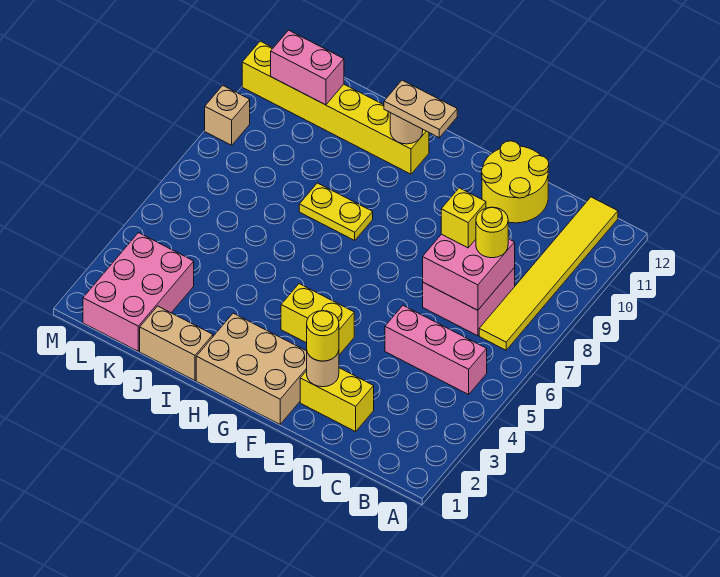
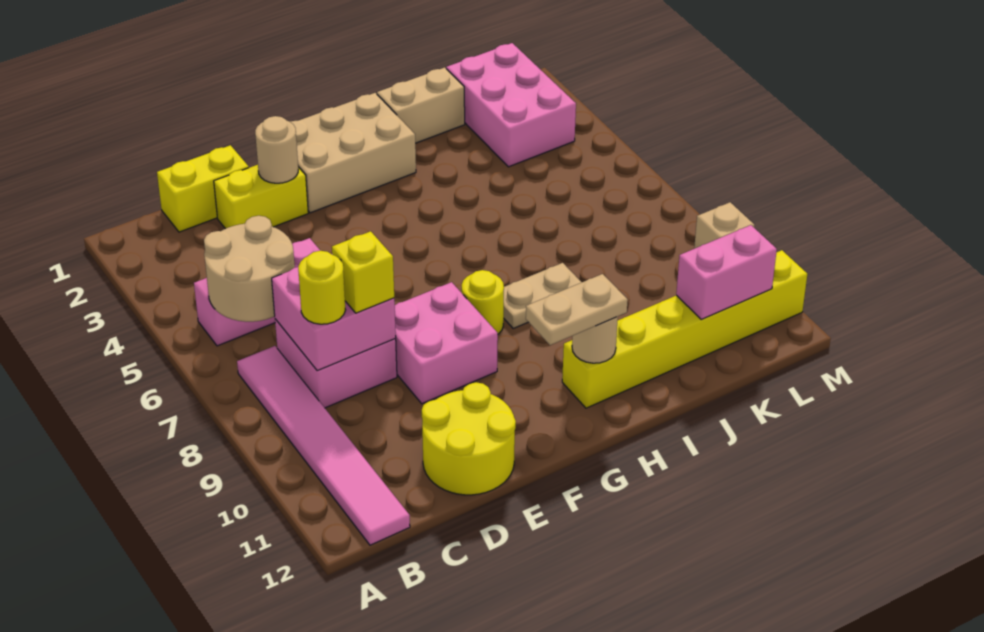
none -> tan 2x2 round brick [204,216,295,322]
yellow 1x6 tile [479,197,618,350] -> pink 1x6 tile [237,346,410,545]
yellow 1x1 round brick [307,311,339,361] -> yellow 1x1 round brick moved to [462,270,504,334]
none -> pink 2x2 brick [395,282,498,404]
yellow 1x2 brick [281,284,354,355] -> yellow 1x2 brick moved to [157,145,249,232]
yellow 1x2 plate [299,183,373,240] -> tan 1x2 plate [504,263,582,328]

